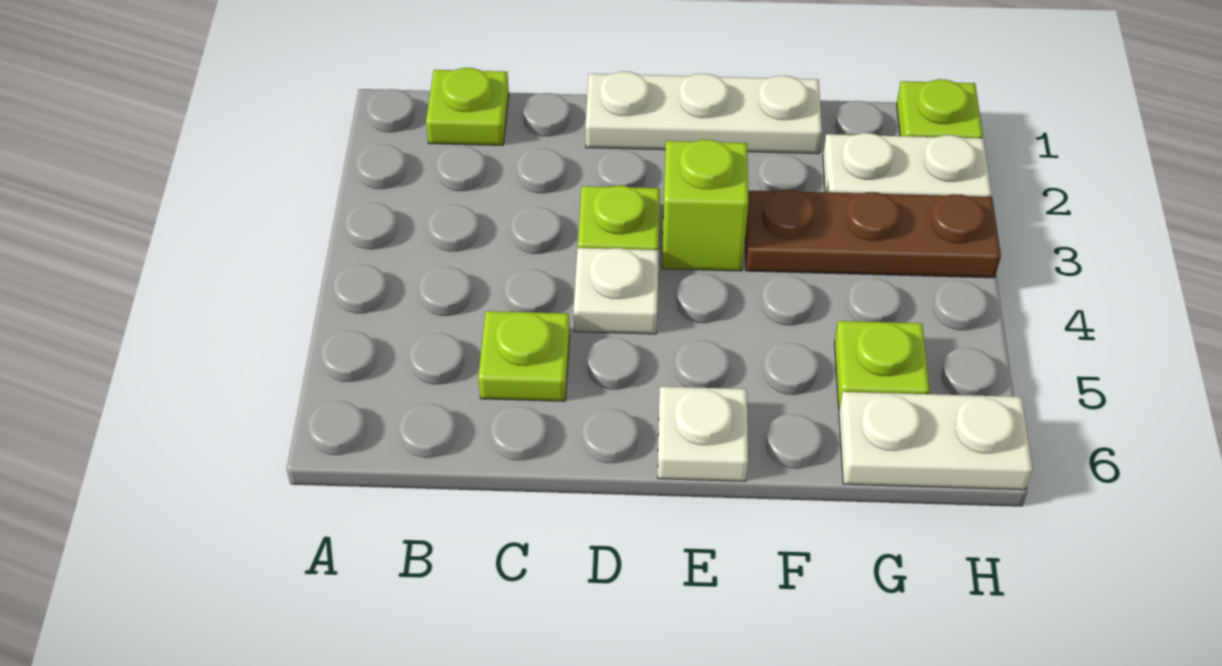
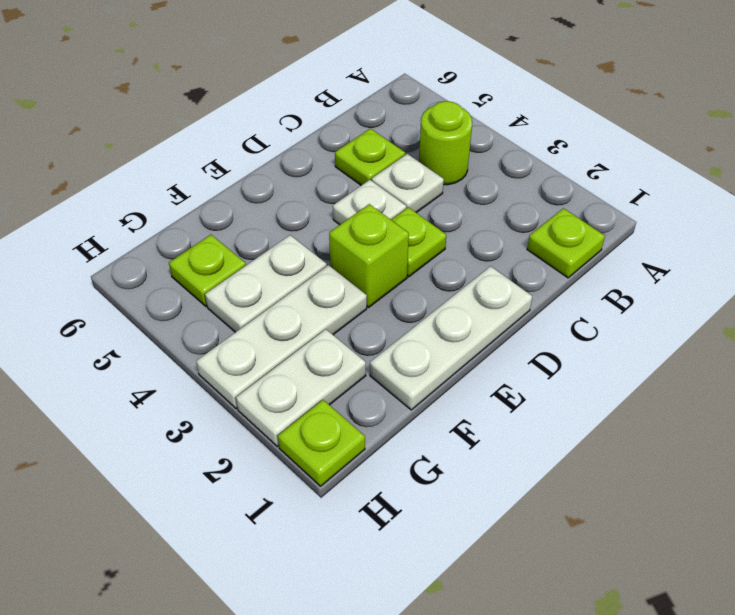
none -> lime 1x1 round brick [419,101,472,185]
white 1x1 plate [658,387,748,481] -> white 1x1 plate moved to [372,154,444,213]
brown 1x3 plate [745,190,1001,278] -> white 1x3 plate [196,265,367,409]
white 1x2 plate [839,392,1033,490] -> white 1x2 plate moved to [205,235,327,332]

